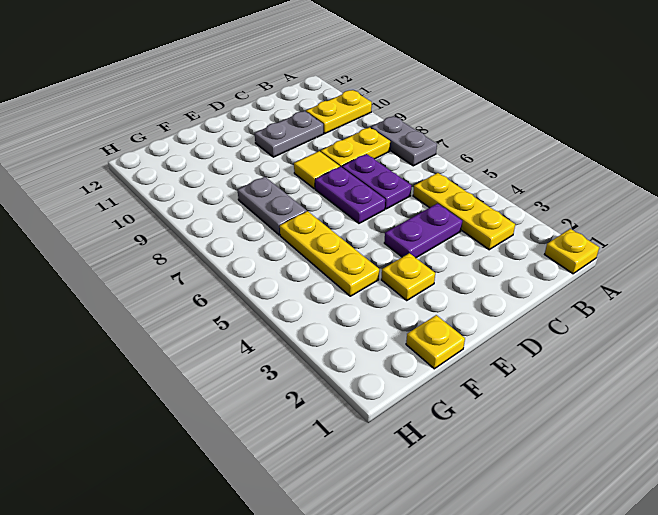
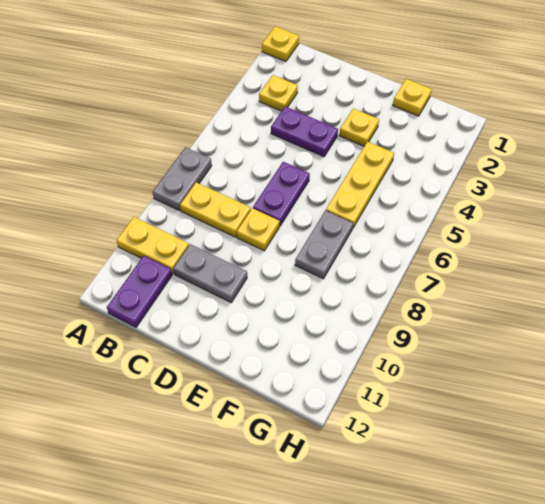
yellow 1x3 plate [413,173,515,250] -> yellow 1x1 plate [259,75,298,111]
purple 1x2 plate [342,154,412,209] -> purple 1x2 plate moved to [107,256,172,327]
yellow 1x1 tile [294,151,340,189] -> yellow 1x1 plate [237,208,280,251]

